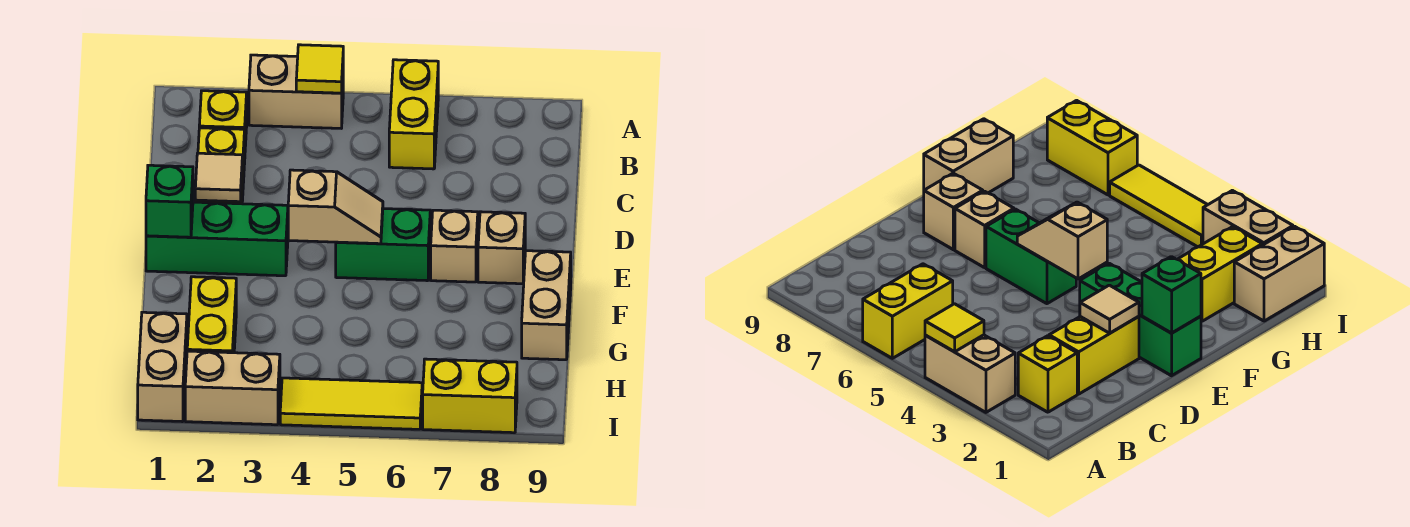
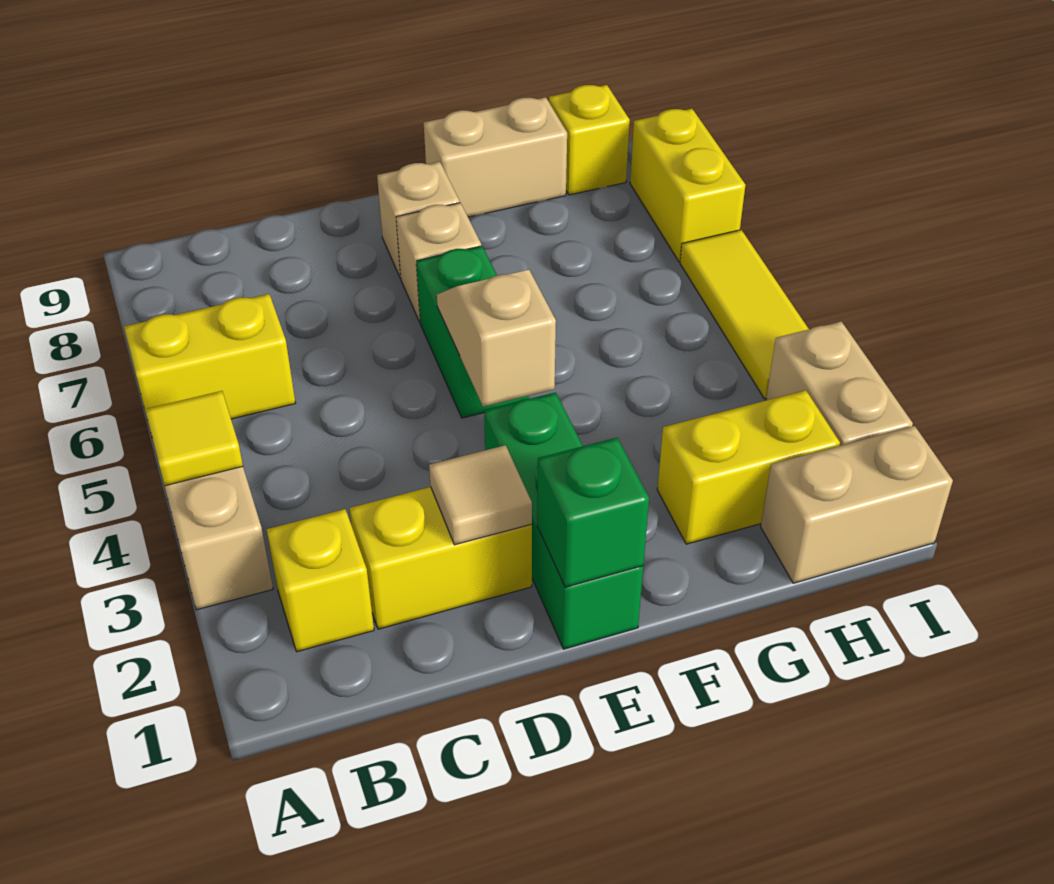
none -> yellow 1x1 brick [549,85,630,195]

